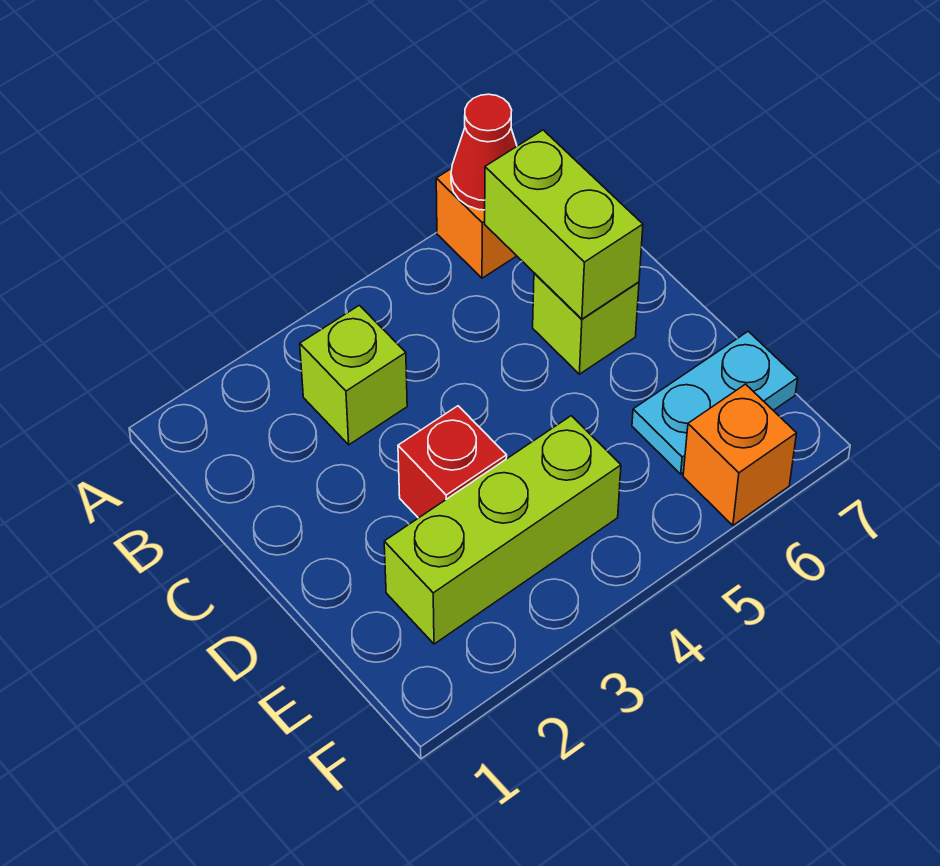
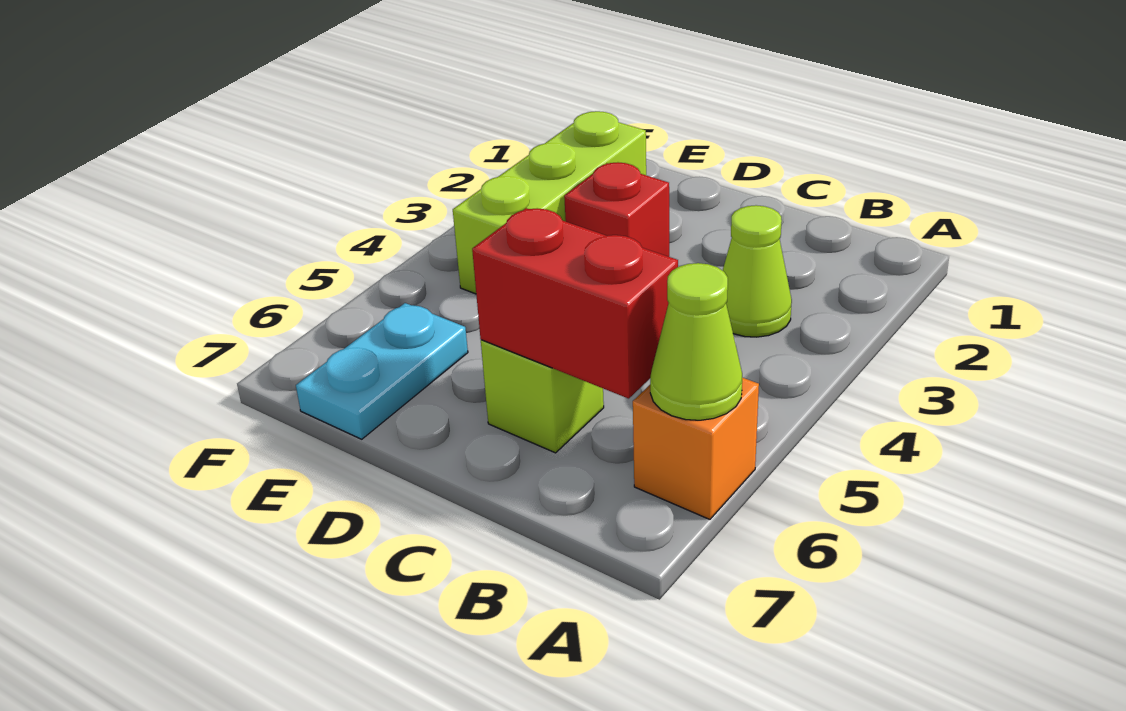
red 1x1 cone [451,94,517,210] -> lime 1x1 cone [650,263,742,420]
lime 1x1 brick [300,305,407,445] -> lime 1x1 cone [723,205,792,337]
lime 1x2 brick [485,130,643,319] -> red 1x2 brick [472,208,678,399]
orange 1x1 brick [683,384,797,525] -> none

